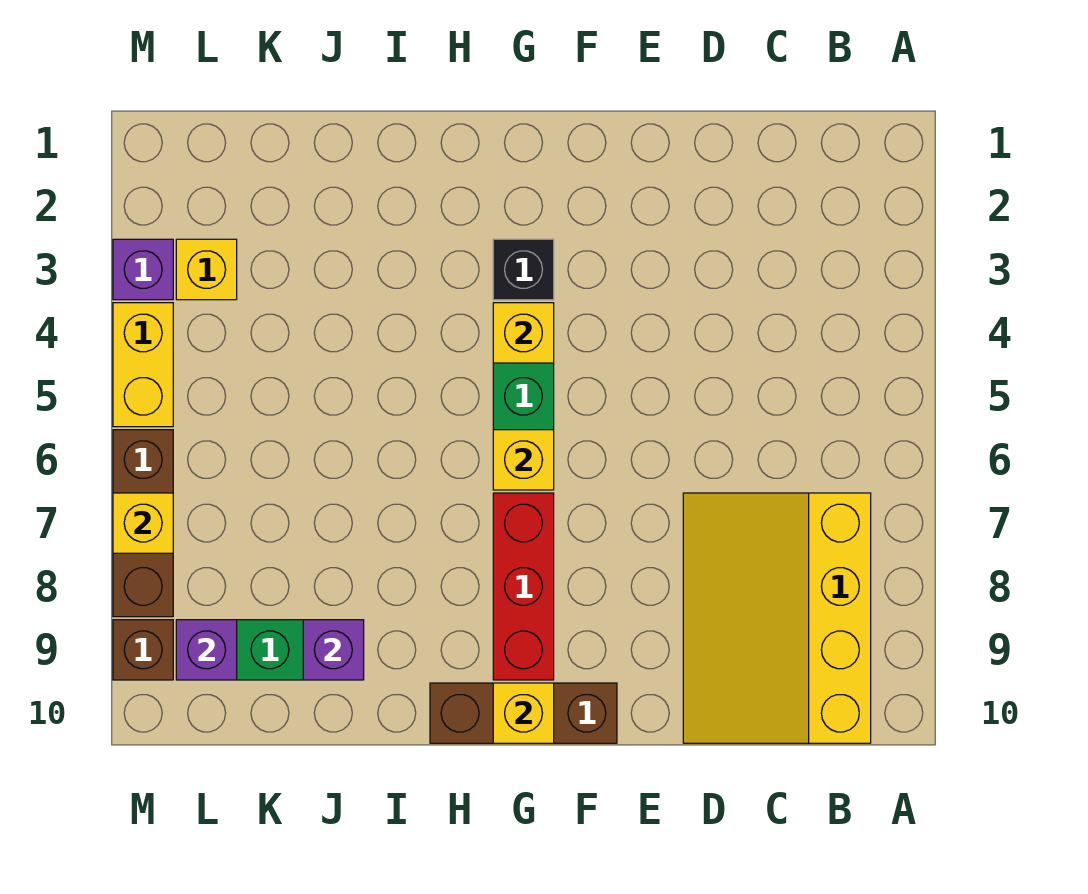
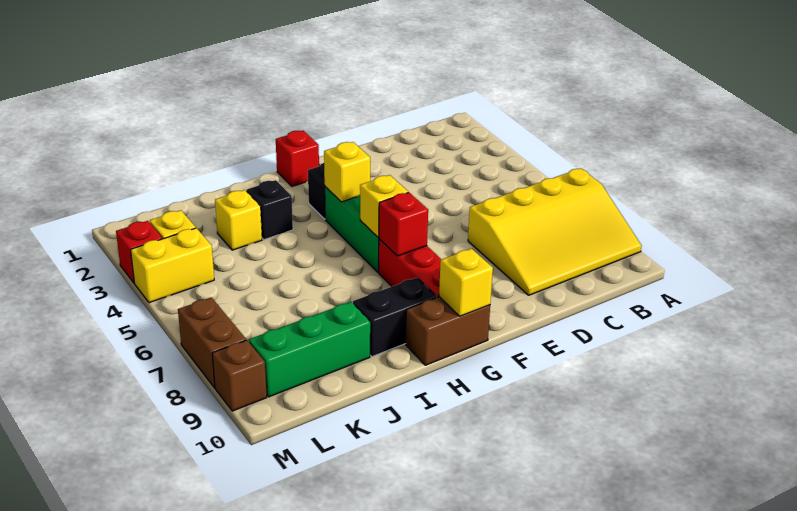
yellow 3x4 slope [683,493,871,743] -> yellow 3x4 slope turned to [468,168,642,295]
brown 1x3 brick [430,683,617,743] -> brown 1x2 brick [406,297,490,365]
none -> red 1x1 brick [276,131,319,186]
none -> red 1x1 brick [379,192,428,256]
none -> black 1x2 brick [353,278,436,357]
none -> black 1x1 brick [247,180,293,240]
purple 1x1 brick [303,620,364,680] -> none
purple 1x1 brick [176,620,237,680] -> none
purple 1x1 brick [113,239,173,300] -> red 1x1 brick [116,221,162,283]
yellow 1x2 brick [113,303,173,427] -> yellow 1x2 brick turned to [131,228,214,303]
brown 1x3 brick [113,430,173,617] -> brown 1x2 brick [178,297,246,388]
yellow 1x1 brick [113,493,173,553] -> yellow 1x1 brick moved to [215,190,262,250]

